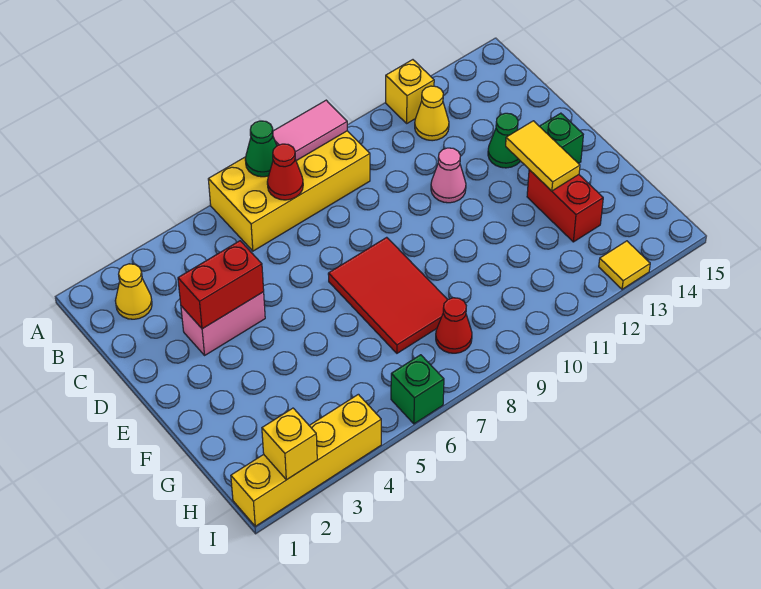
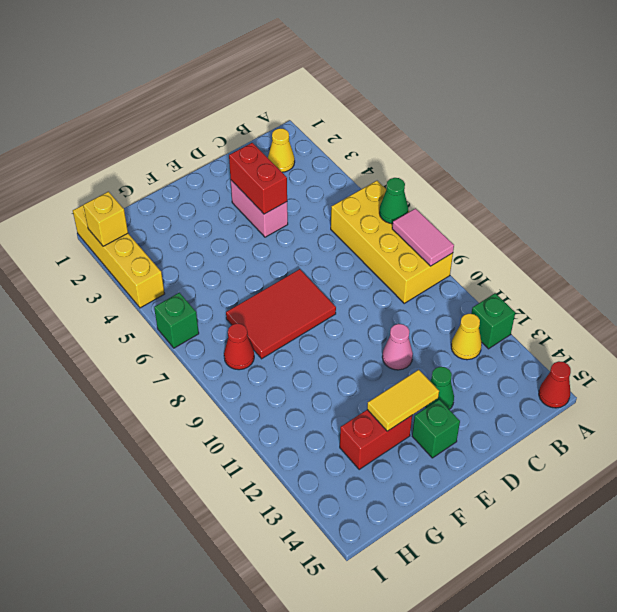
yellow 1x1 brick [386,60,434,123] -> green 1x1 brick [471,293,515,349]
red 1x1 cone [267,144,303,200] -> red 1x1 cone moved to [539,361,571,408]
yellow 1x1 tile [599,241,650,289] -> none

